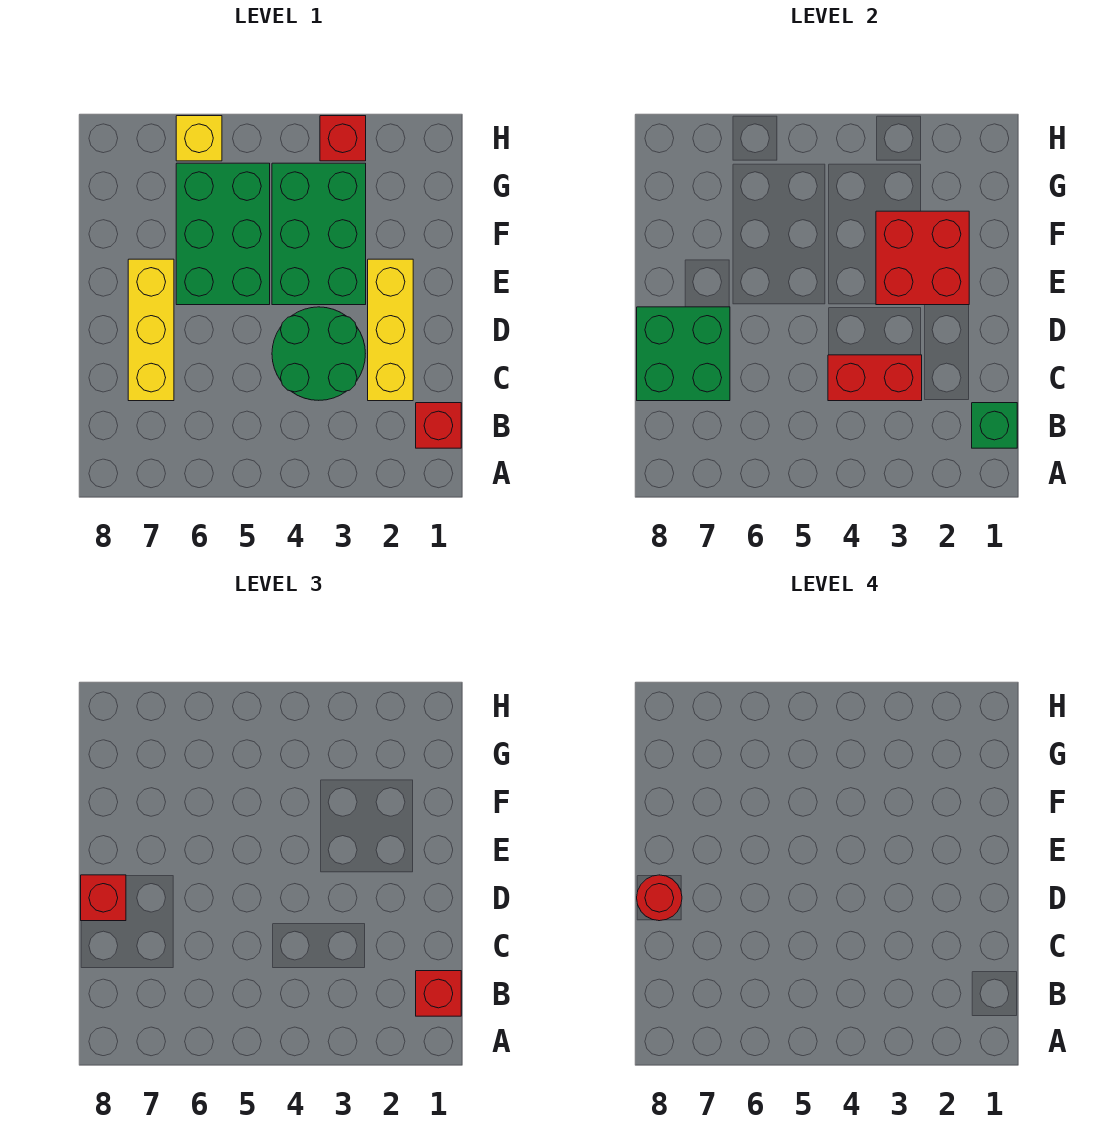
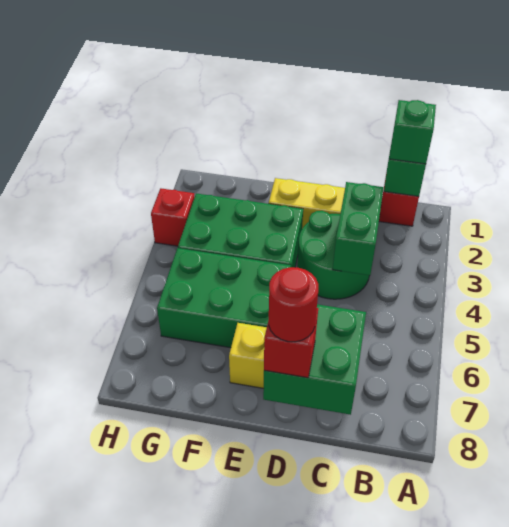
red 1x1 brick [416,971,461,1016] -> green 1x1 brick [389,100,436,164]
red 1x2 brick [828,355,922,401] -> green 1x2 brick [333,182,384,275]
red 2x2 brick [876,211,969,305] -> none
yellow 1x1 brick [176,116,222,161] -> none

